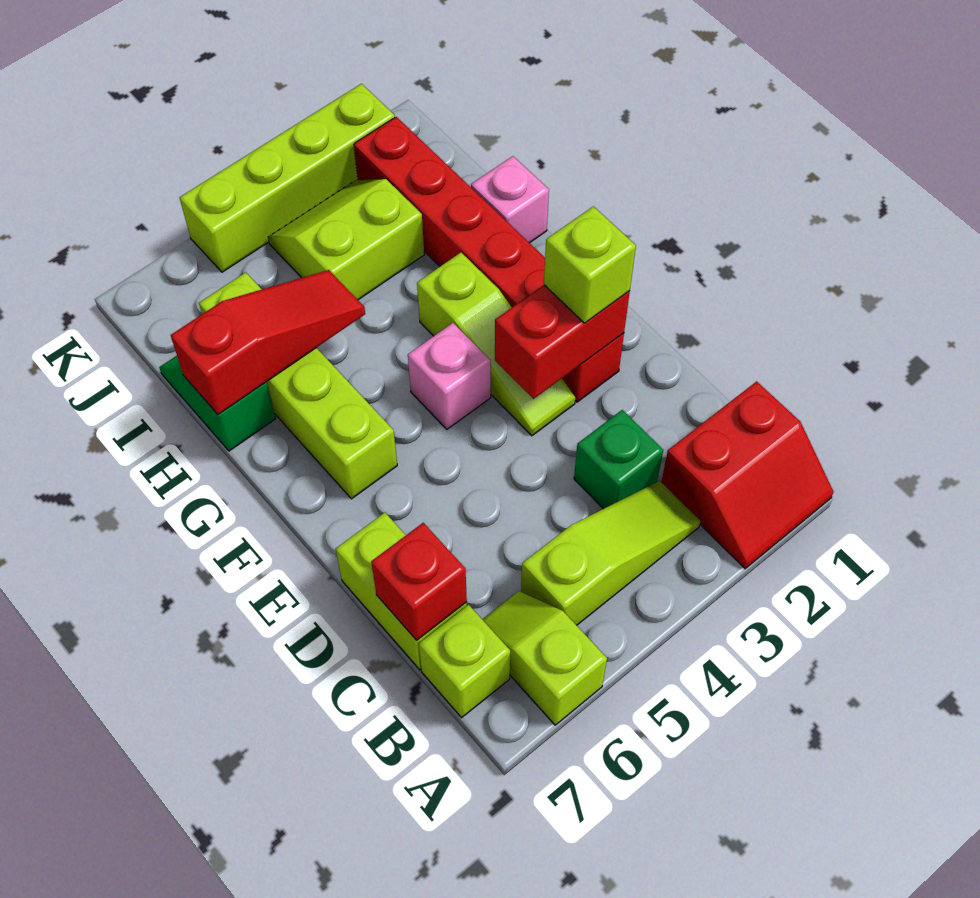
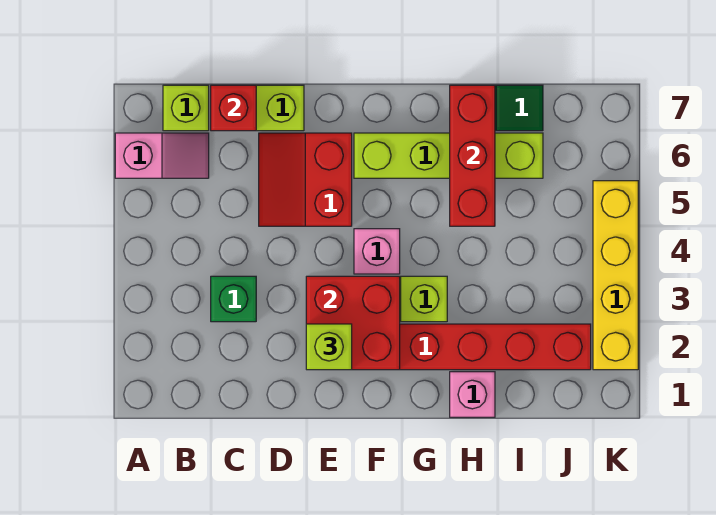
red 2x2 slope [661,381,834,569] -> red 2x2 slope moved to [259,133,352,226]
lime 1x2 slope [482,591,607,725] -> pink 1x2 slope [115,133,209,178]
lime 1x3 slope [521,481,700,625] -> none
red 1x2 brick [495,285,630,399] -> red 2x2 brick [306,276,400,370]
red 1x3 slope [171,270,365,414] -> red 1x3 brick [450,85,495,226]
lime 2x2 slope [268,179,424,300] -> none
lime 1x4 brick [180,84,395,272] -> yellow 1x4 brick [593,181,638,370]

